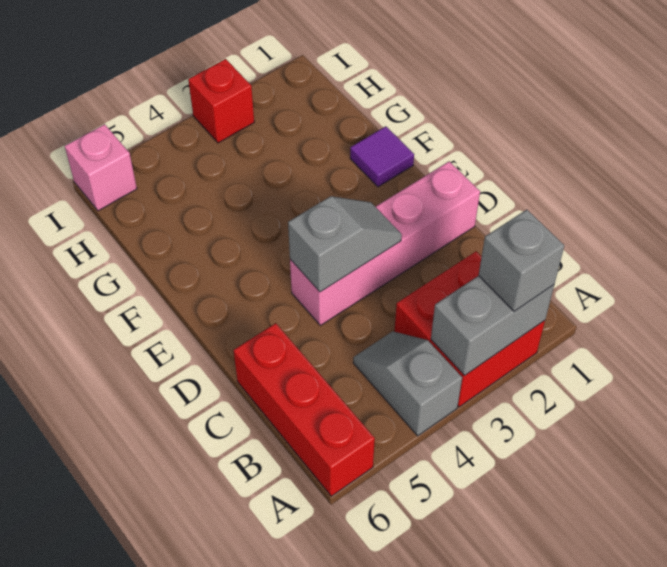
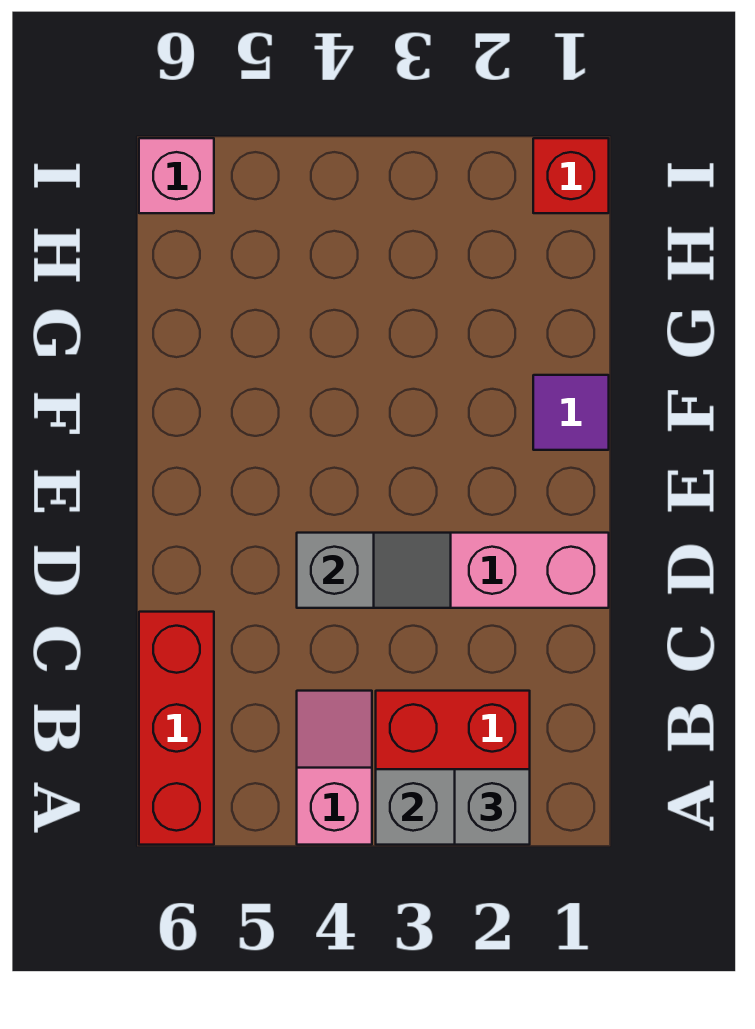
grey 1x2 slope [353,331,462,436] -> pink 1x2 slope [297,691,372,845]
red 1x1 brick [188,59,254,143] -> red 1x1 brick moved to [533,138,609,213]

